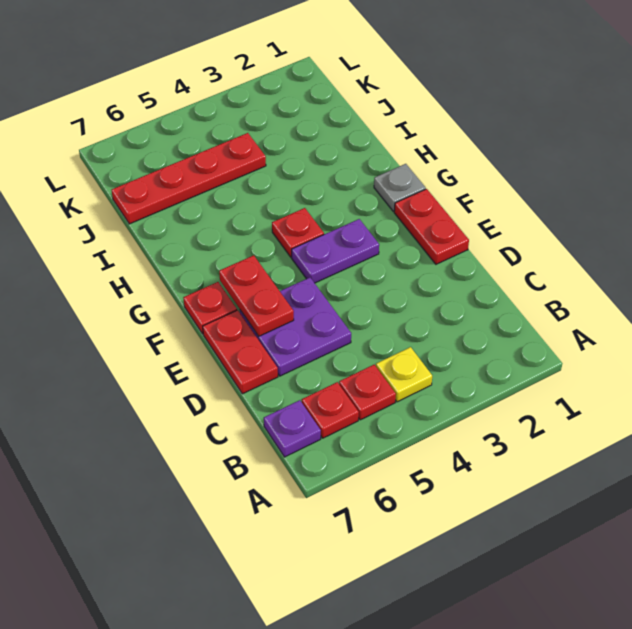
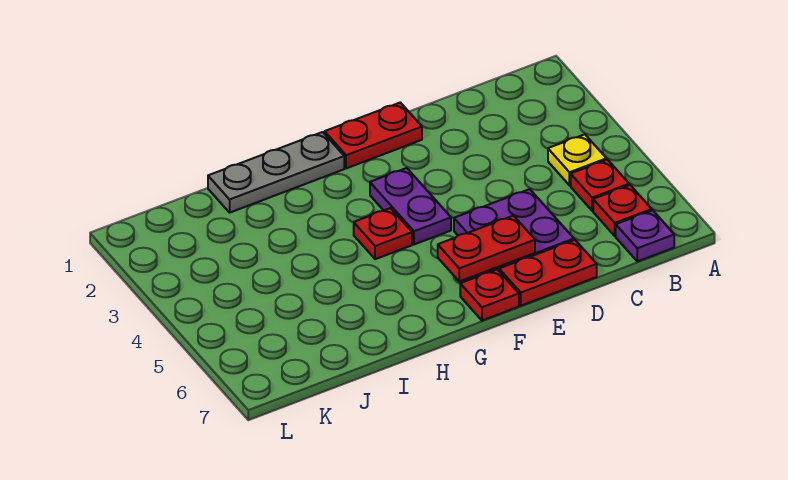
grey 1x1 plate [374,164,426,212] -> grey 1x3 plate [208,132,344,212]
red 1x4 plate [112,133,266,224] -> none

